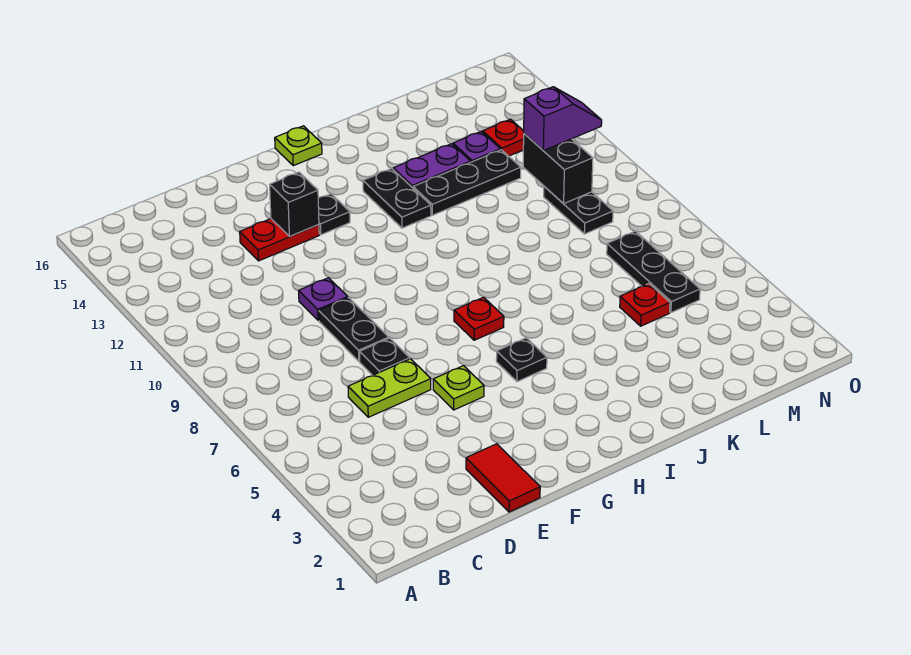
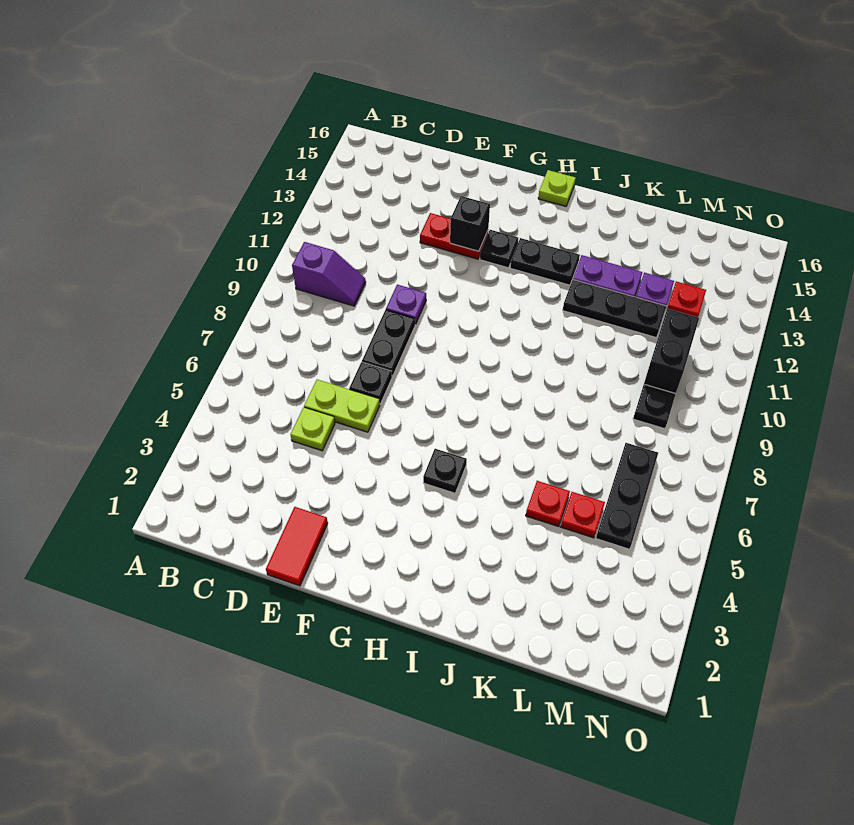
lime 1x1 plate [433,366,484,410] -> lime 1x1 plate moved to [290,407,335,451]
red 1x1 plate [454,297,504,340] -> red 1x1 plate moved to [526,481,570,527]
black 1x2 plate [363,169,431,228] -> black 1x2 plate turned to [510,238,580,285]
purple 1x2 slope [524,87,602,151] -> purple 1x2 slope moved to [292,242,366,306]

